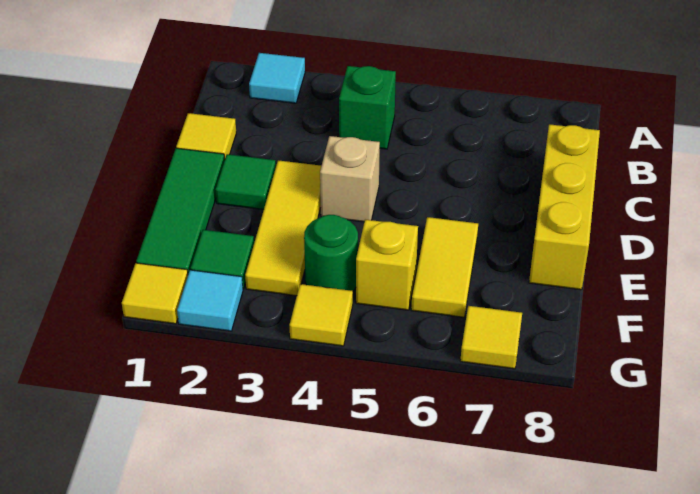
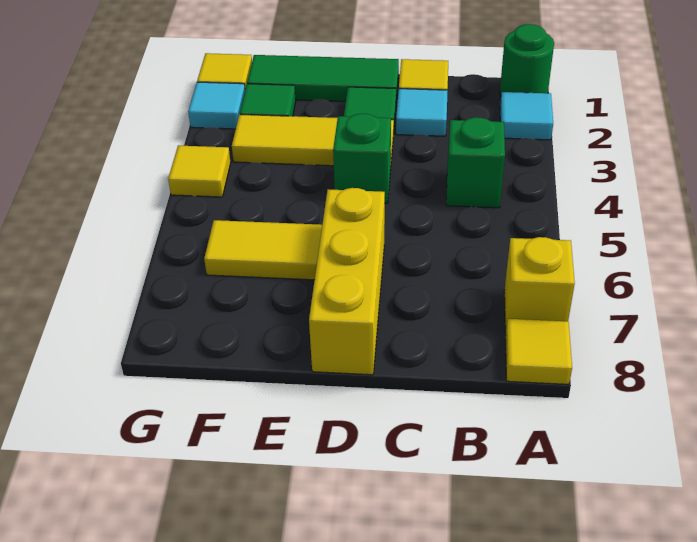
none -> cyan 1x1 tile [396,89,448,136]
yellow 1x3 brick [529,124,600,290] -> yellow 1x3 brick turned to [309,188,385,375]
tan 1x1 brick [320,136,380,222] -> green 1x1 brick [333,114,391,203]
green 1x1 round brick [304,215,358,291] -> green 1x1 round brick moved to [500,24,554,95]
yellow 1x1 brick [356,220,418,310] -> yellow 1x1 brick moved to [504,237,575,333]
yellow 1x1 tile [460,306,522,369] -> yellow 1x1 tile moved to [505,319,572,384]

